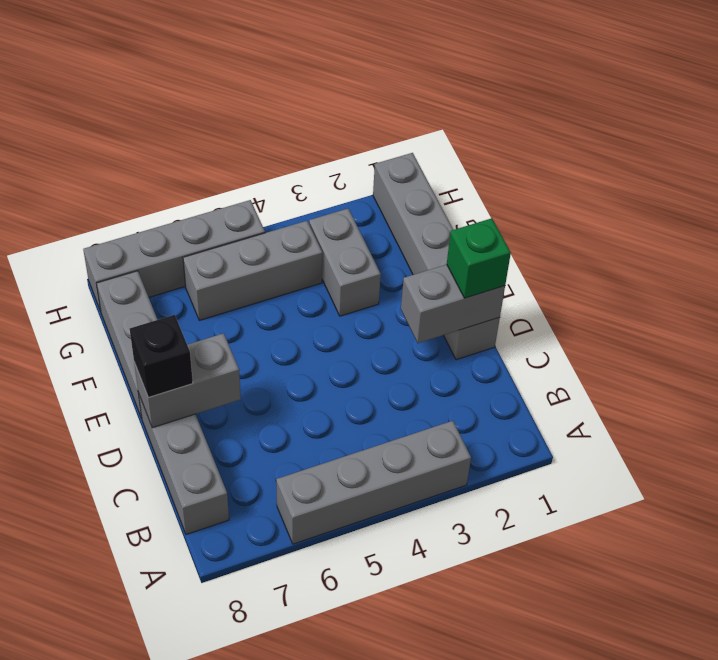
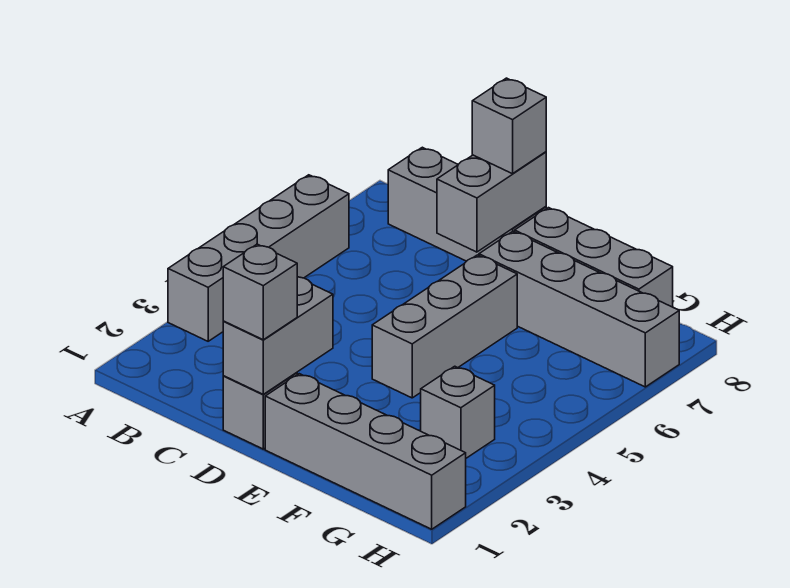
green 1x1 brick [447,218,511,298] -> grey 1x1 brick [223,244,297,340]
black 1x1 brick [130,315,193,398] -> grey 1x1 brick [472,78,546,174]
grey 1x2 brick [309,209,381,316] -> grey 1x1 brick [421,366,495,458]
grey 1x3 brick [183,221,322,320] -> grey 1x3 brick moved to [372,255,517,398]
grey 1x4 brick [83,200,265,311] -> grey 1x4 brick turned to [479,231,679,387]

